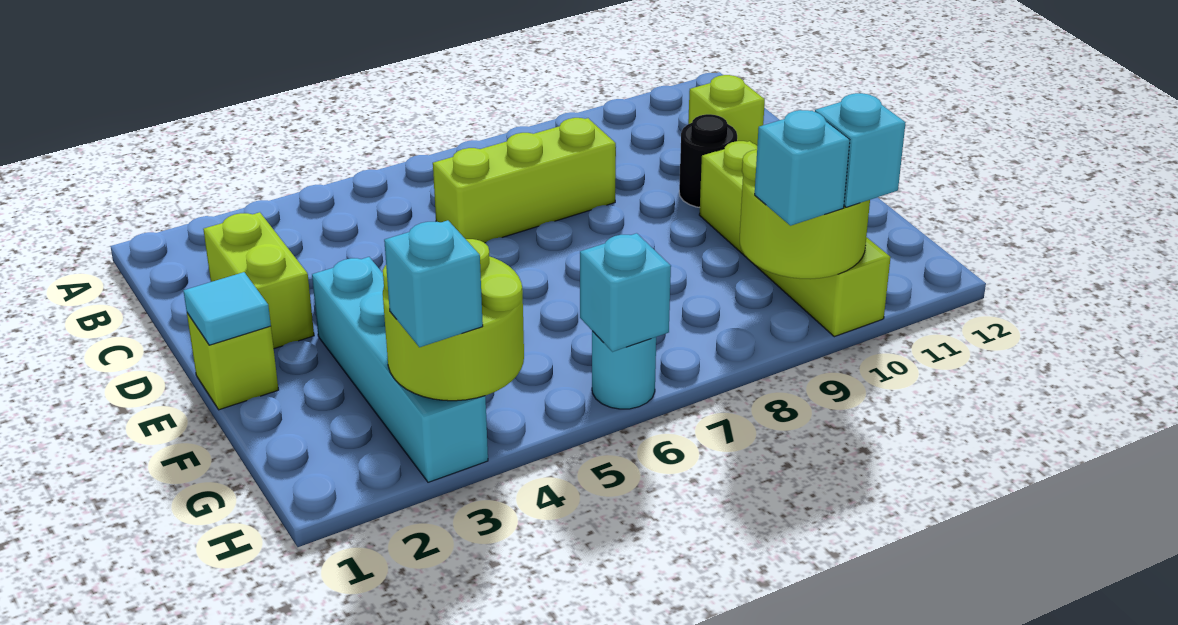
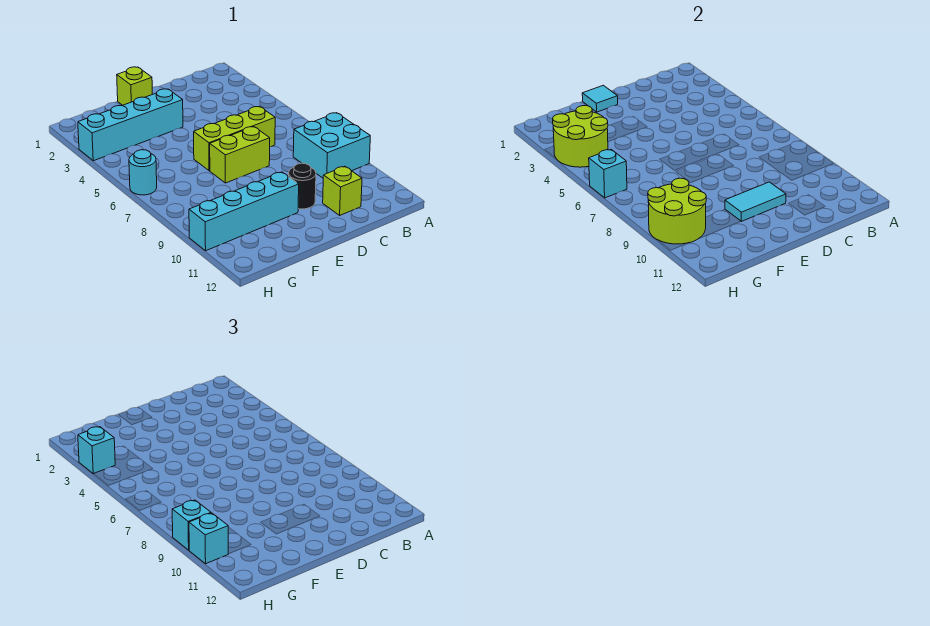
none -> cyan 2x2 brick [293,113,370,178]
lime 1x2 brick [203,212,314,349] -> lime 1x2 brick moved to [210,127,270,183]
lime 1x3 brick [433,118,616,243] -> lime 1x3 brick turned to [194,107,275,171]
none -> cyan 1x2 tile [725,182,786,221]
lime 1x4 brick [699,141,891,337] -> cyan 1x4 brick [189,172,299,251]

